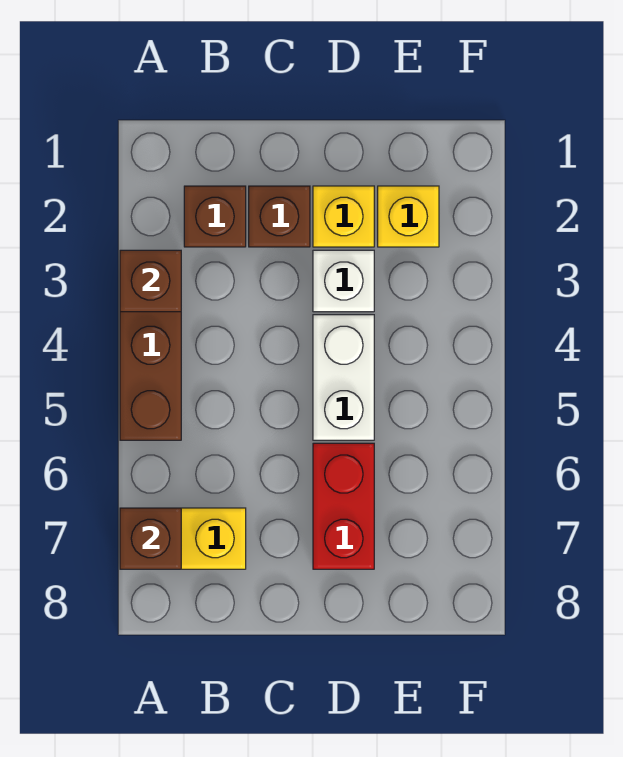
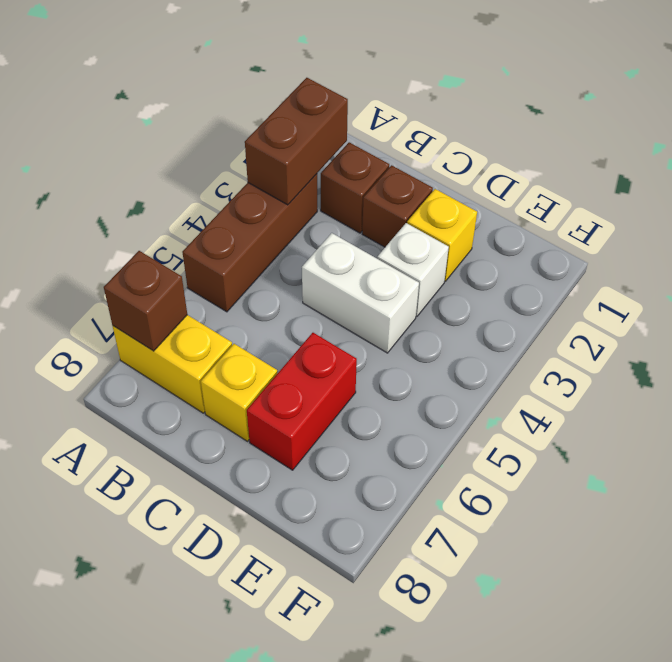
brown 1x1 brick [120,250,181,312] -> brown 1x2 brick [245,78,348,205]
white 1x2 brick [313,315,374,440] -> white 1x2 brick turned to [302,233,419,353]
yellow 1x1 brick [378,186,439,247] -> yellow 1x1 brick moved to [201,344,277,441]

